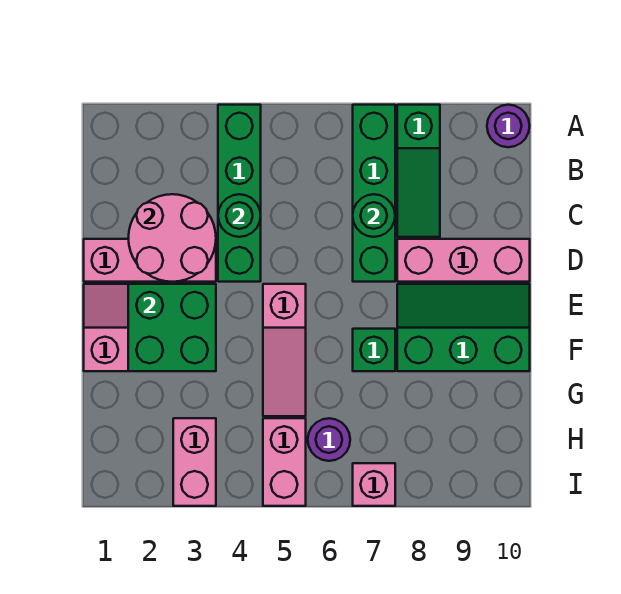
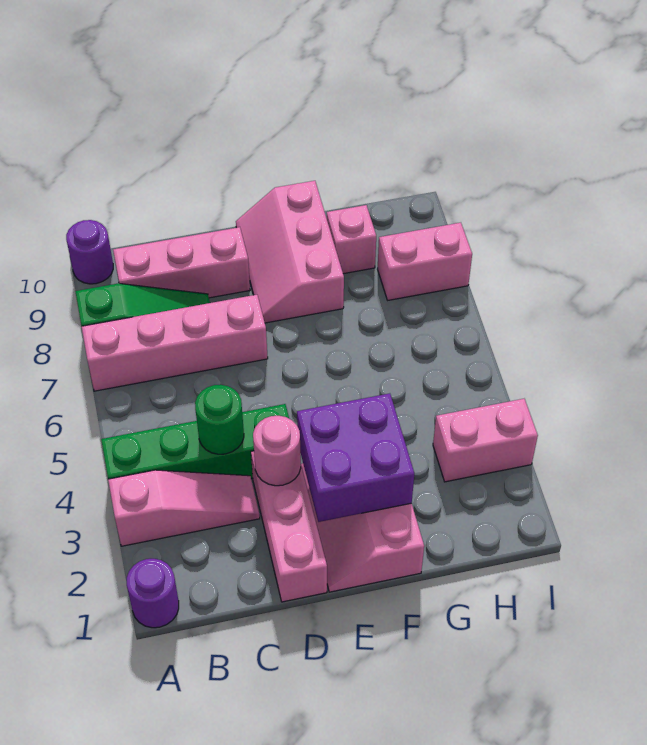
green 1x4 brick [353,105,395,282] -> pink 1x4 brick [82,295,268,391]
pink 2x2 round brick [128,194,216,282] -> pink 1x1 round brick [253,416,301,486]
green 1x1 round brick [353,194,395,237] -> none
pink 1x3 brick [397,239,530,282] -> pink 1x3 brick turned to [113,227,250,298]
green 2x2 brick [128,284,216,371] -> purple 2x2 brick [297,393,414,522]
pink 1x3 slope [263,284,306,416] -> pink 1x3 slope moved to [108,470,260,546]
green 2x3 slope [397,284,530,371] -> pink 2x3 slope [236,181,344,323]
green 1x1 brick [353,329,395,371] -> none
pink 1x2 brick [263,418,306,506] -> pink 1x2 brick moved to [378,223,472,300]
purple 1x1 round brick [308,418,350,461] -> purple 1x1 round brick moved to [127,559,179,628]
pink 1x1 brick [353,463,395,506] -> pink 1x1 brick moved to [327,205,376,274]

